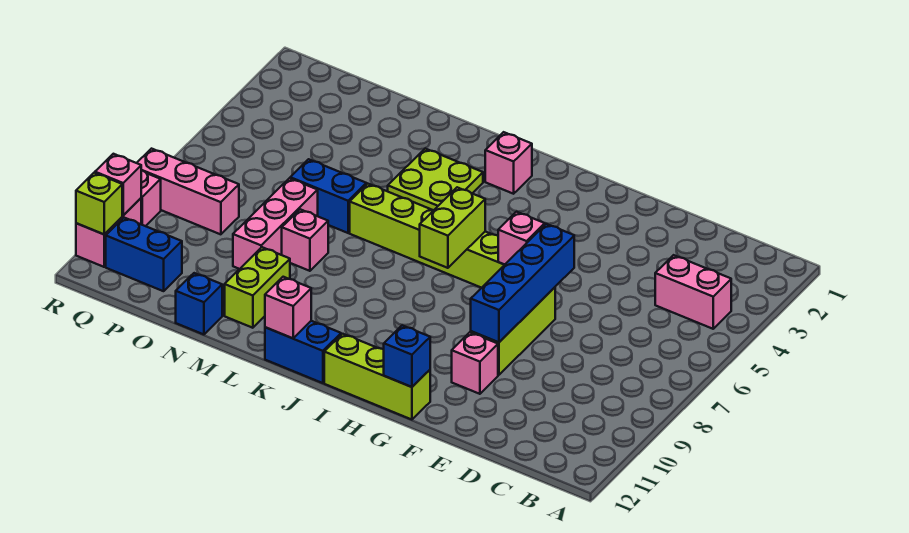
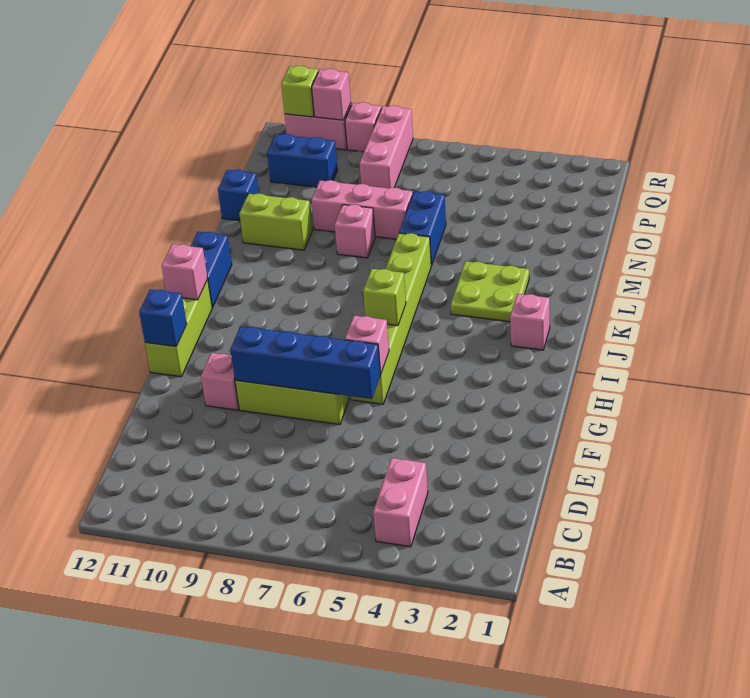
lime 1x2 brick [420,187,485,268] -> lime 1x1 brick [363,269,406,326]
pink 1x1 brick [265,277,311,338] -> pink 1x1 brick moved to [162,244,208,300]
blue 1x2 brick [106,218,182,291] -> blue 1x2 brick turned to [267,134,338,187]

